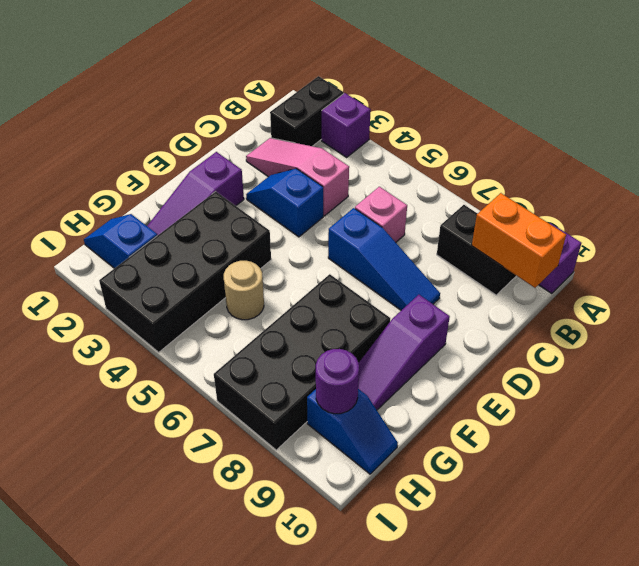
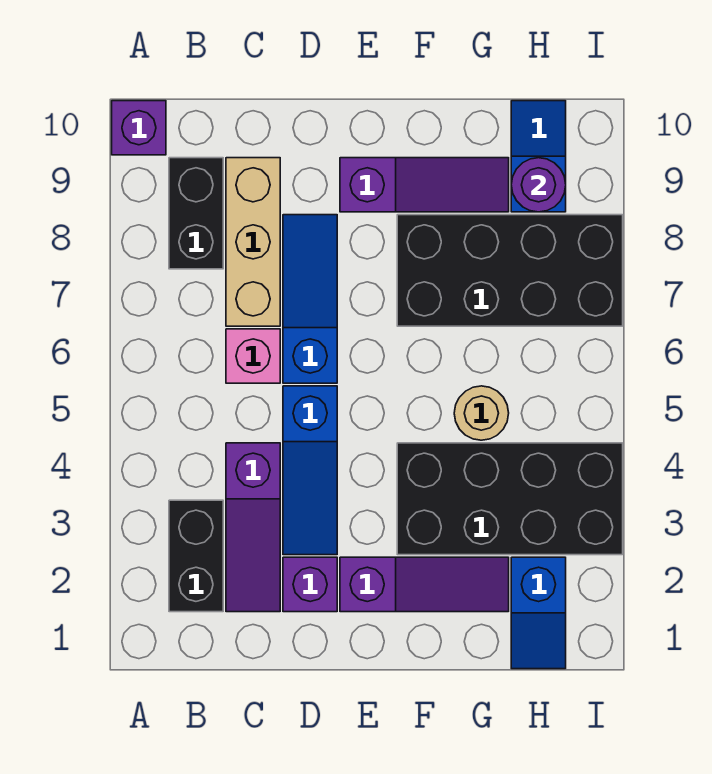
black 1x2 brick [270,76,344,146] -> black 1x2 brick turned to [169,500,223,612]
purple 1x1 brick [322,93,371,157] -> purple 1x1 brick moved to [283,557,337,612]
orange 1x2 brick [472,193,566,288] -> none
pink 1x3 slope [246,138,349,216] -> purple 1x3 slope [226,443,280,612]
none -> tan 1x3 brick [226,158,280,326]
blue 1x2 slope [246,169,323,237] -> blue 1x3 slope [283,386,337,555]

